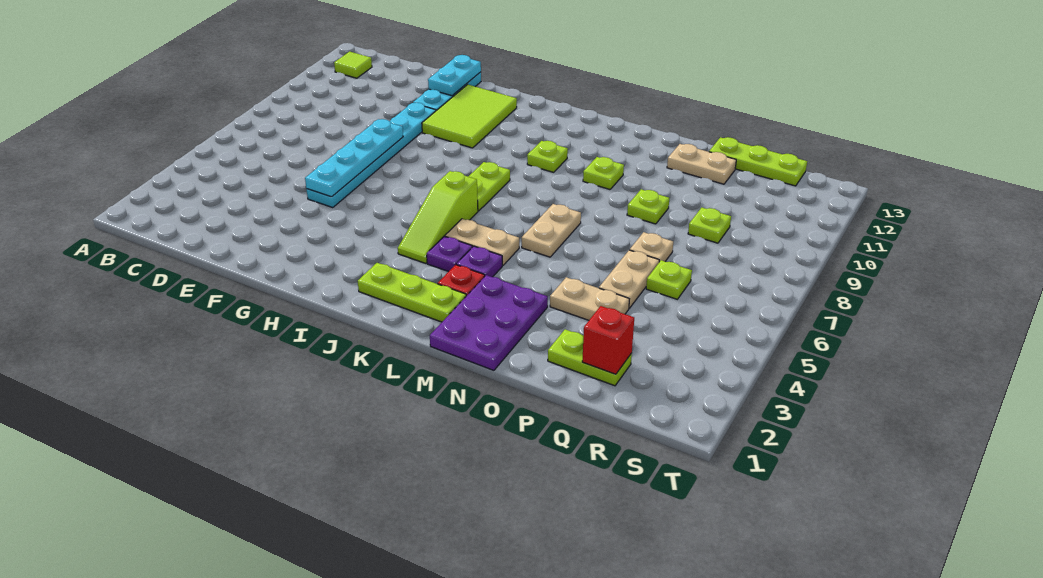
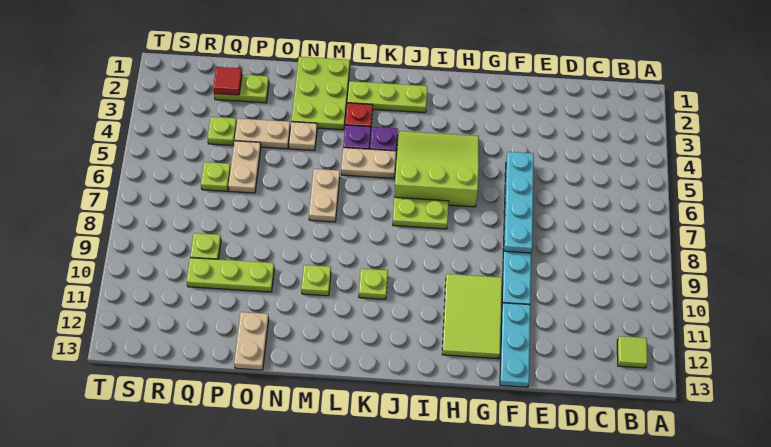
cyan 1x2 plate [428,55,481,96] -> none
lime 1x3 slope [398,171,478,263] -> lime 3x3 slope [394,131,479,207]
lime 1x2 plate [468,162,510,211] -> lime 1x2 plate turned to [393,197,448,229]
purple 2x3 plate [430,275,548,370] -> lime 2x3 plate [292,57,350,130]
lime 1x1 plate [627,189,669,224] -> lime 1x1 plate moved to [208,117,237,145]
tan 1x2 plate [667,144,736,184] -> tan 1x2 plate turned to [234,312,269,370]
tan 1x1 plate [630,232,673,262] -> tan 1x1 plate moved to [289,122,317,151]
lime 1x3 plate [709,137,807,186] -> lime 1x3 plate moved to [187,258,274,292]
red 1x1 brick [582,306,634,374] -> red 1x1 tile [213,67,242,95]

